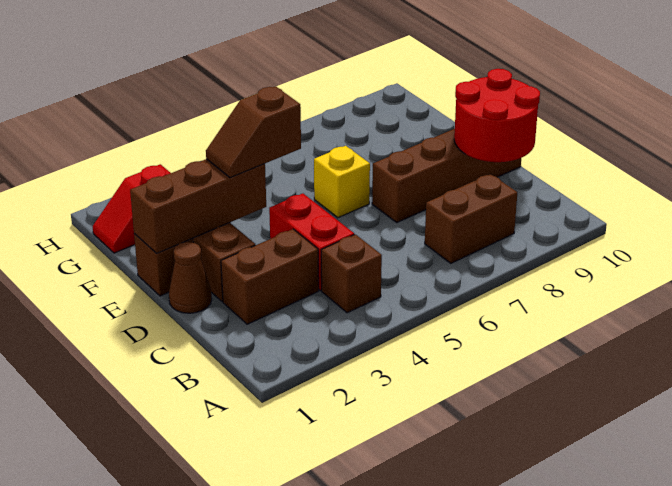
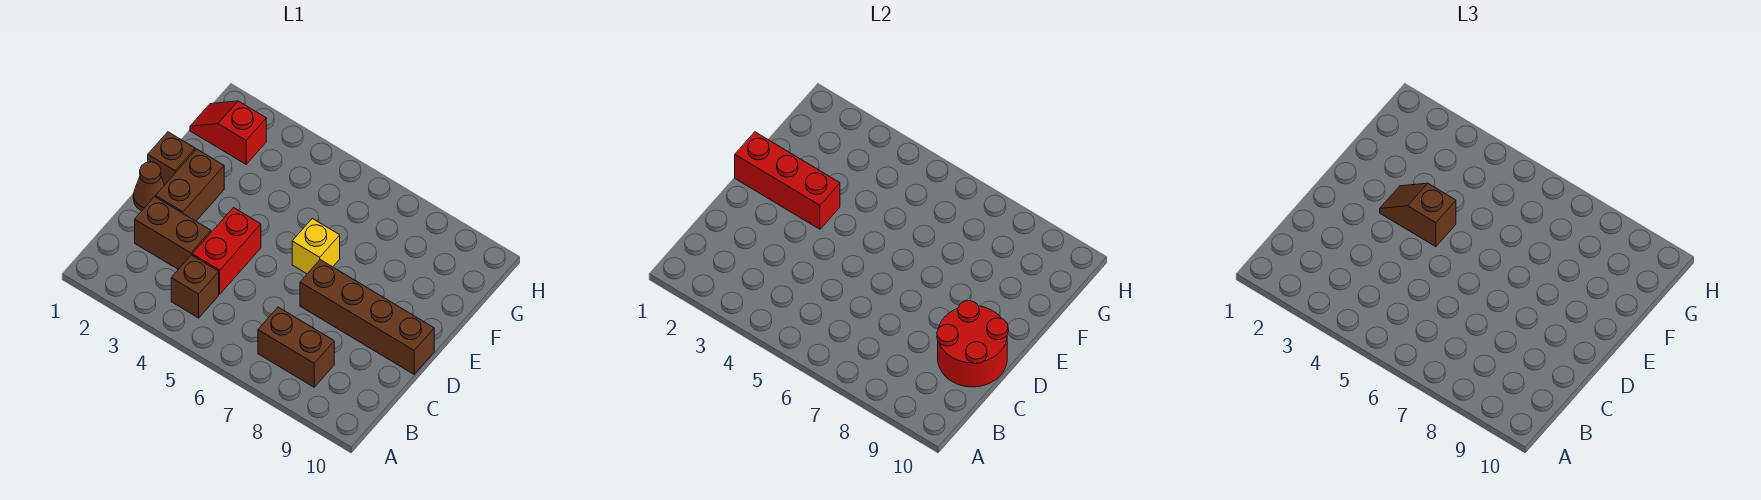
brown 1x3 brick [130,159,266,253] -> red 1x3 brick [735,132,840,229]

